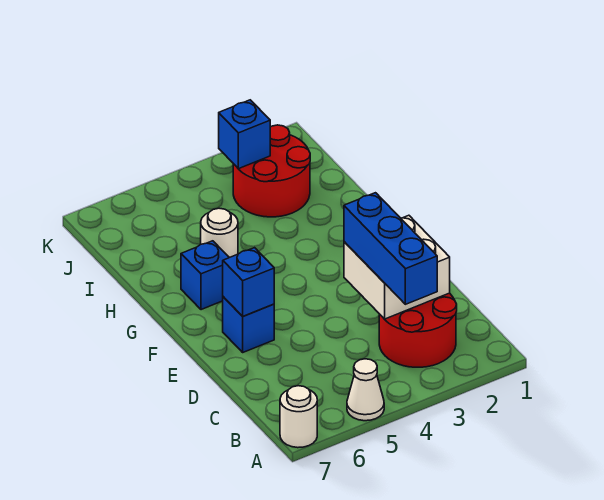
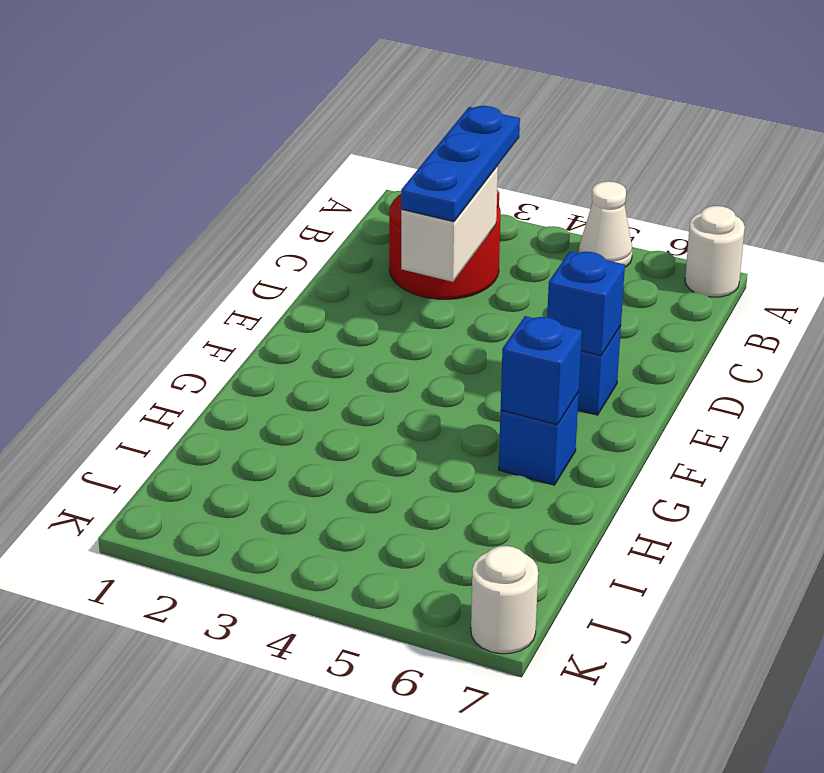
blue 1x3 brick [344,193,437,304] -> blue 1x3 plate [401,106,520,222]
white 2x2 brick [344,215,450,319] -> white 1x2 brick [401,166,498,282]
white 1x1 round brick [201,208,238,258] -> white 1x1 round brick moved to [471,546,538,654]
red 2x2 round brick [233,125,310,217] -> none
blue 1x1 brick [219,100,270,169] -> blue 1x1 brick moved to [501,316,582,425]

